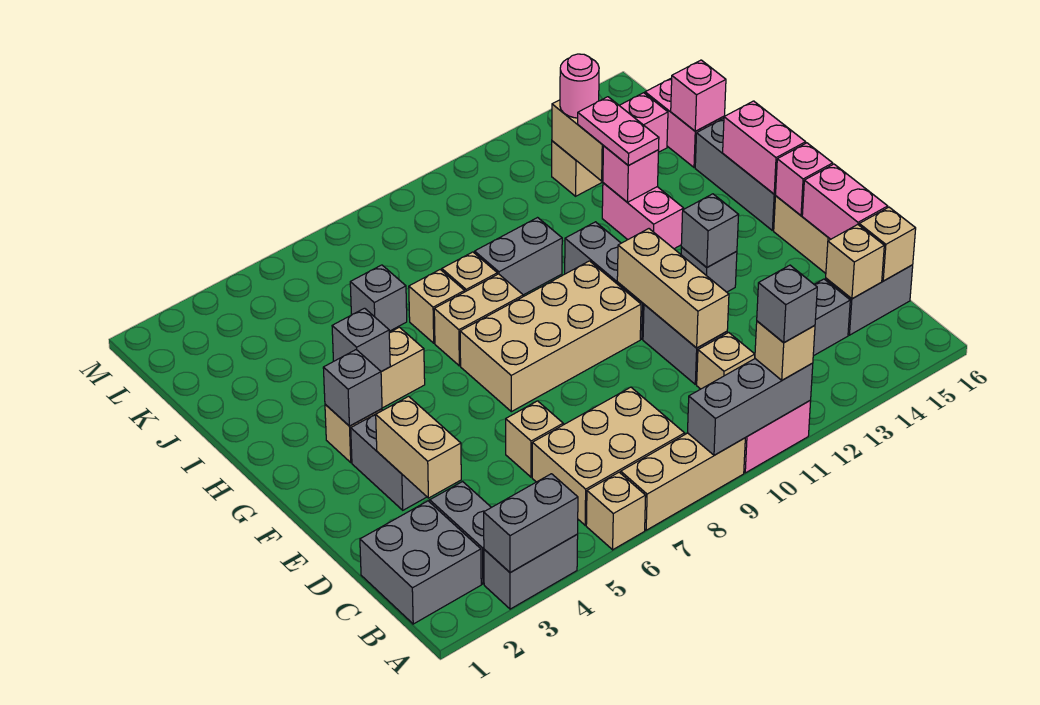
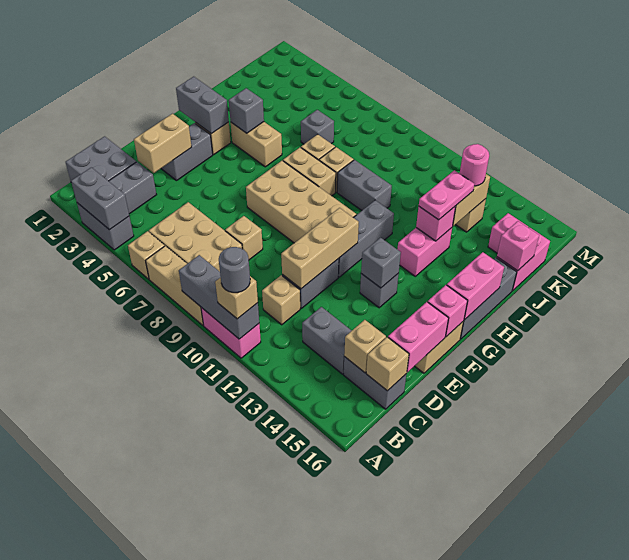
grey 1x1 brick [757,265,817,343] -> grey 1x1 round brick [219,247,250,293]
tan 1x1 brick [506,401,563,477] -> tan 1x1 brick moved to [225,216,263,260]
grey 1x1 brick [323,350,382,426] -> grey 1x2 brick [176,77,229,134]

